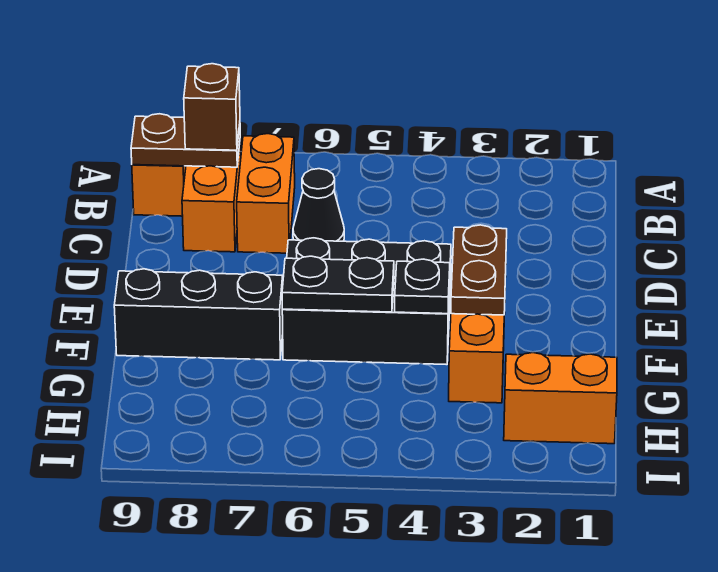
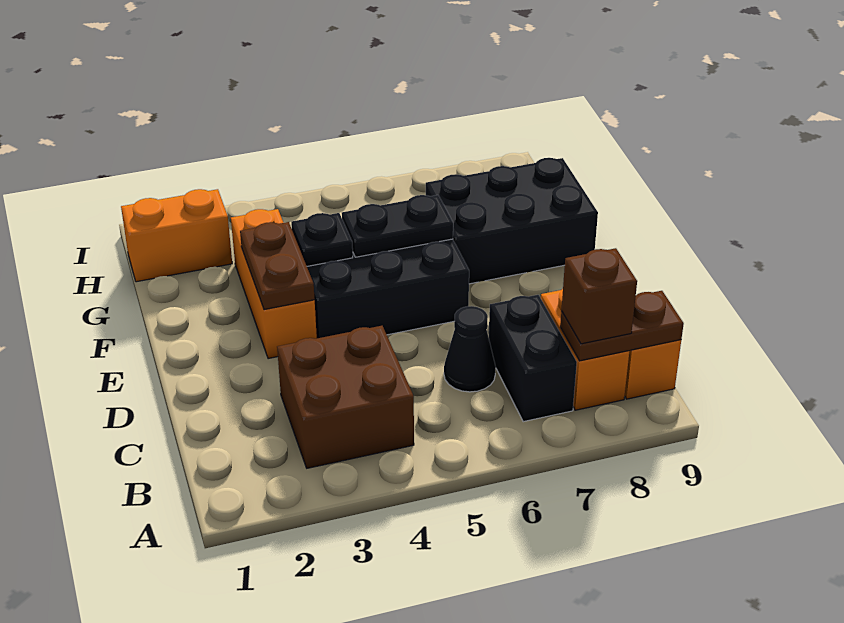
none -> brown 2x2 brick [277,326,414,468]
orange 1x2 brick [237,134,295,253] -> black 1x2 brick [489,295,577,422]
black 1x3 brick [114,269,283,360] -> black 2x3 brick [426,158,598,284]

